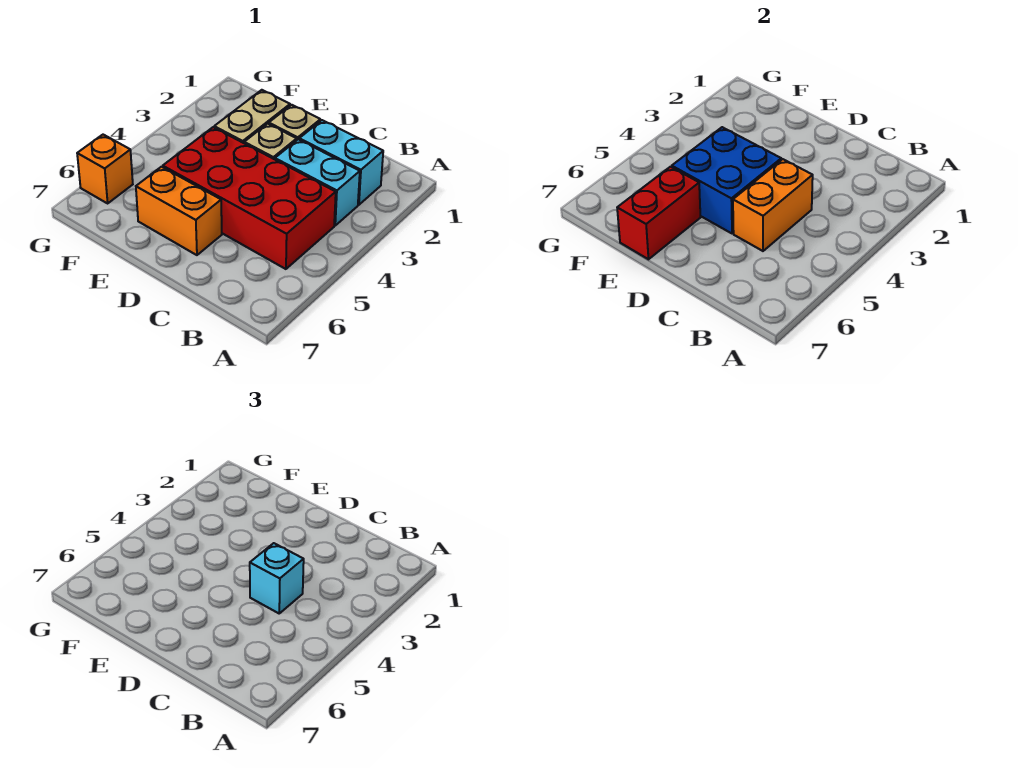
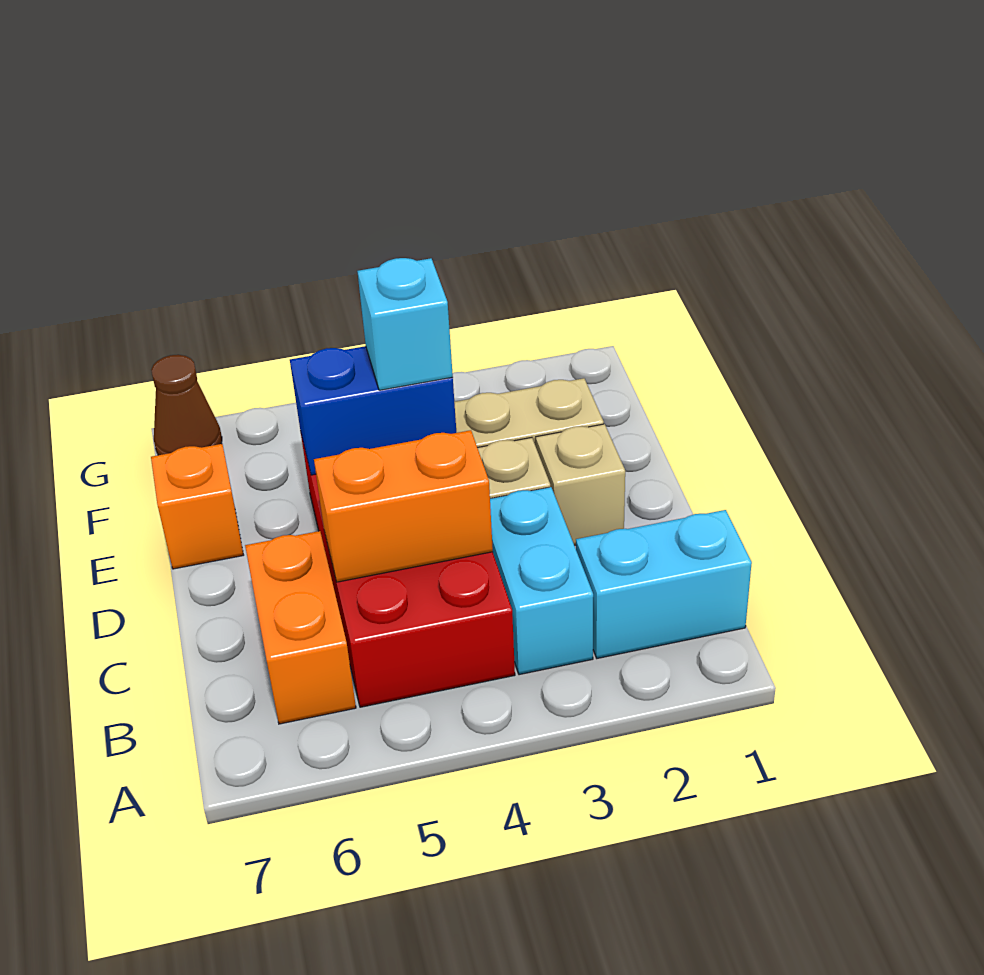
cyan 1x2 brick [299,120,383,205] -> cyan 1x2 brick turned to [576,510,752,658]
cyan 1x1 brick [250,543,304,613] -> cyan 1x1 brick moved to [357,258,453,390]
blue 2x2 brick [672,127,781,233] -> blue 1x2 brick [290,346,456,475]
orange 1x2 brick [136,167,222,255] -> orange 1x2 brick moved to [245,531,356,724]
red 1x2 brick [617,167,700,259] -> none
orange 1x1 brick [77,135,133,203] -> orange 1x1 brick moved to [151,444,243,569]
none -> brown 1x1 cone [151,355,222,455]

